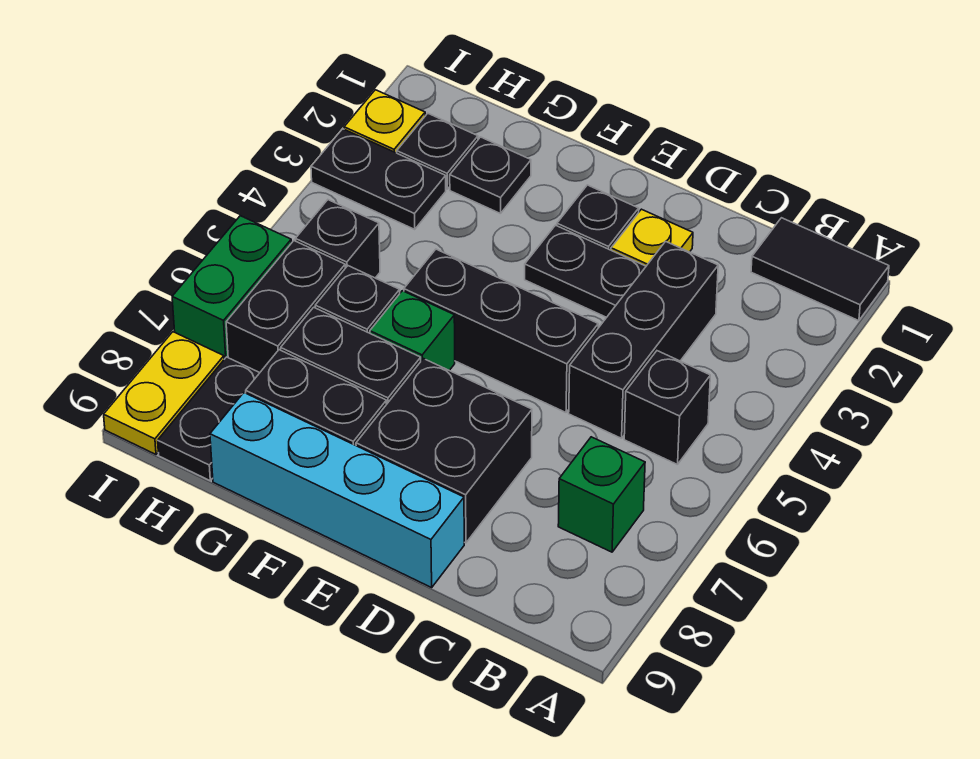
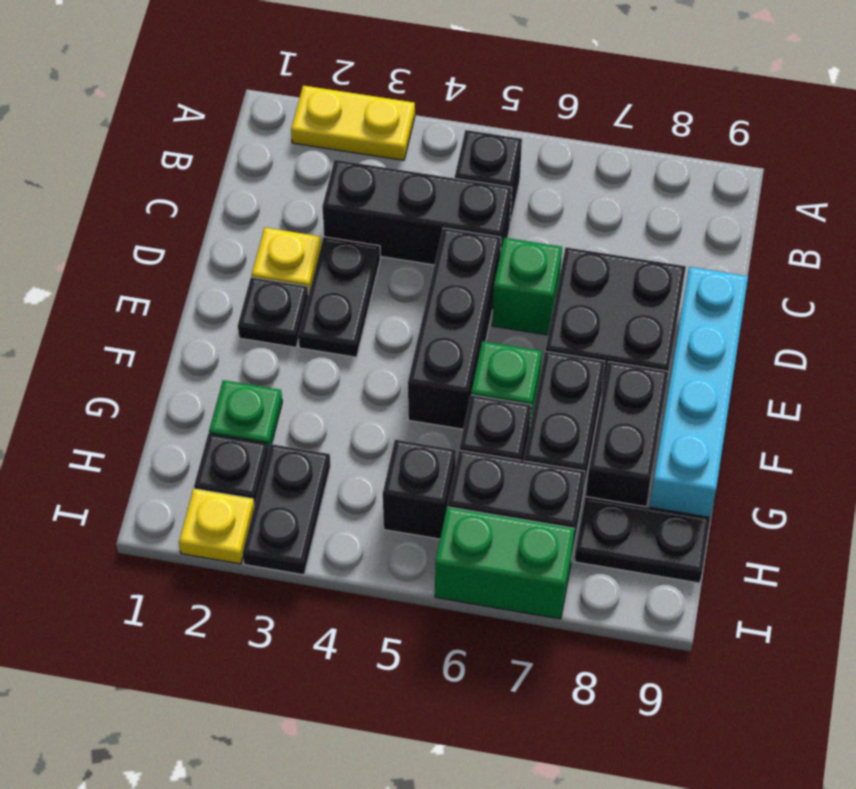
black 1x2 tile [751,218,889,321] -> none
green 1x1 brick [558,437,645,552] -> green 1x1 brick moved to [492,238,562,335]
black 1x1 plate [450,137,531,214] -> green 1x1 plate [209,380,282,451]
yellow 1x2 plate [104,332,224,454] -> yellow 1x2 plate moved to [291,86,415,160]

